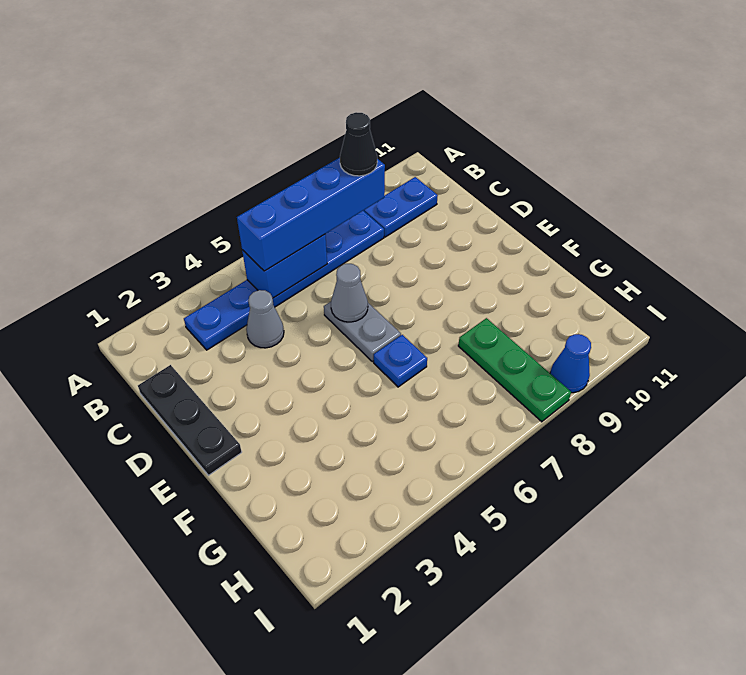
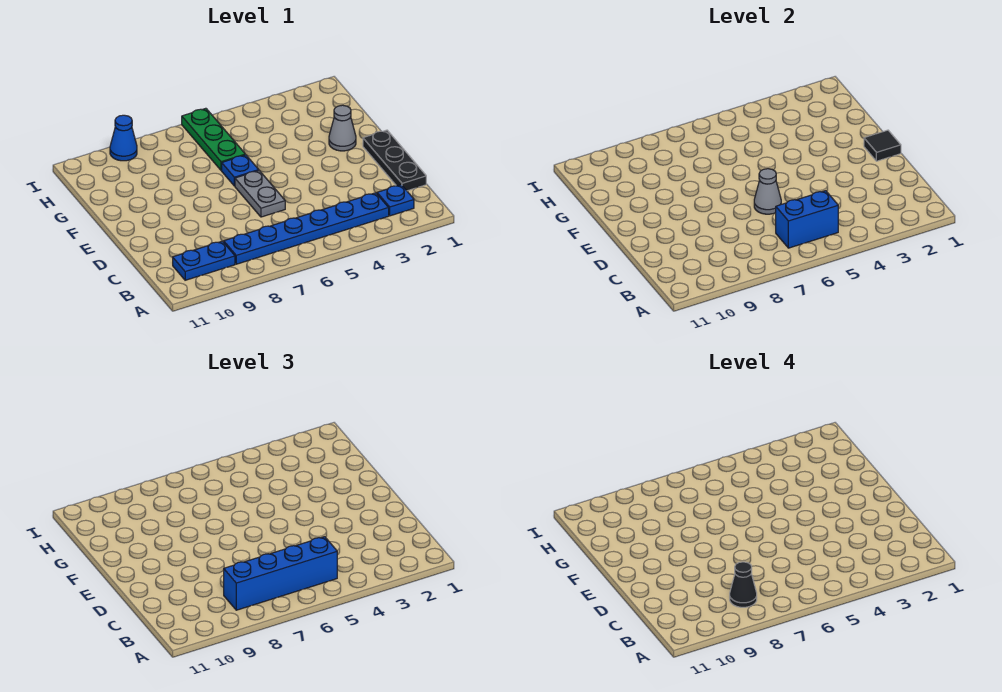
none -> blue 1x1 plate [377,185,414,216]
grey 1x1 cone [246,290,284,348] -> grey 1x1 cone moved to [329,105,356,151]
none -> black 1x1 tile [864,130,901,161]
green 1x3 plate [458,318,571,422] -> green 1x3 plate moved to [182,108,245,171]

